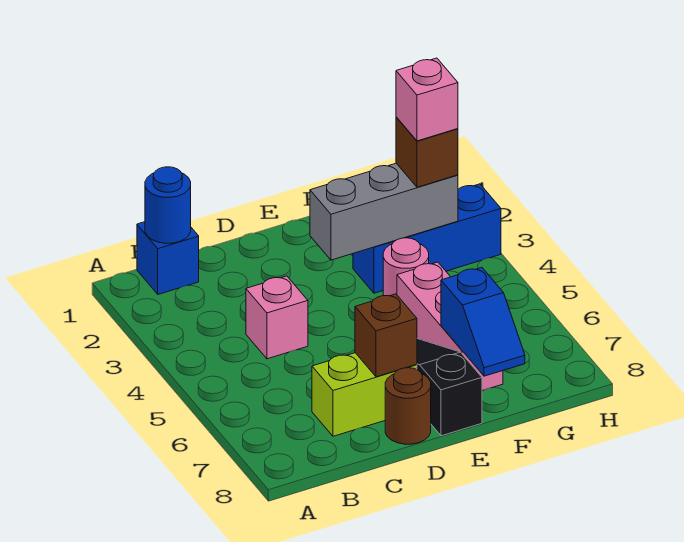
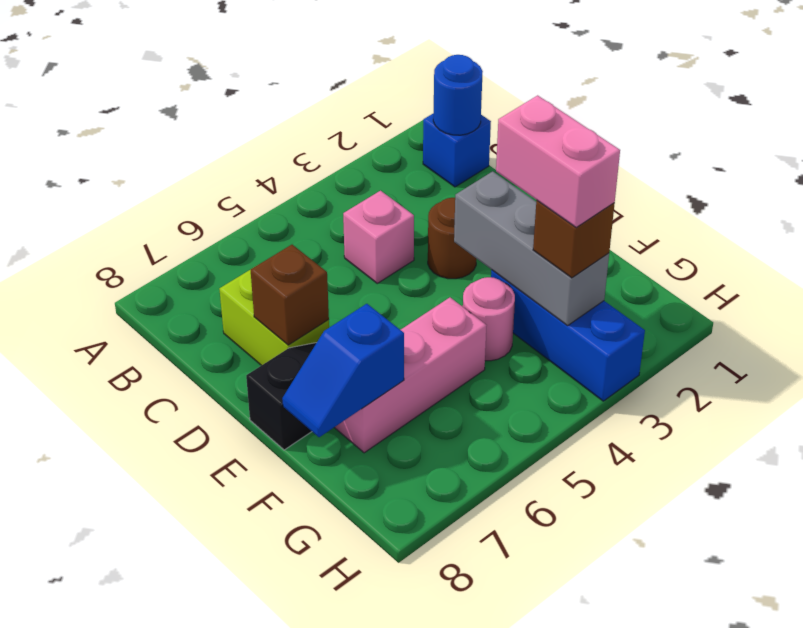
brown 1x1 round brick [385,368,431,444] -> brown 1x1 round brick moved to [428,198,477,279]
pink 1x1 brick [396,58,458,141] -> pink 1x2 brick [496,95,620,227]

